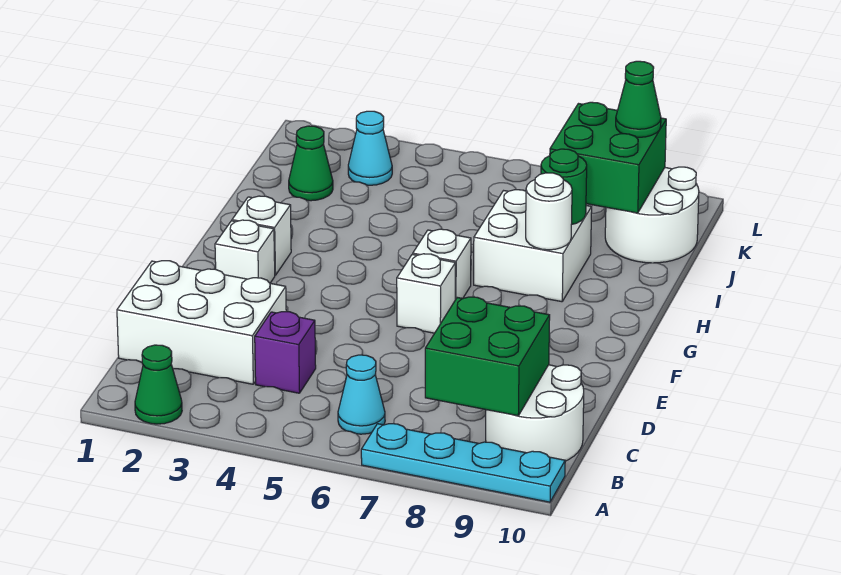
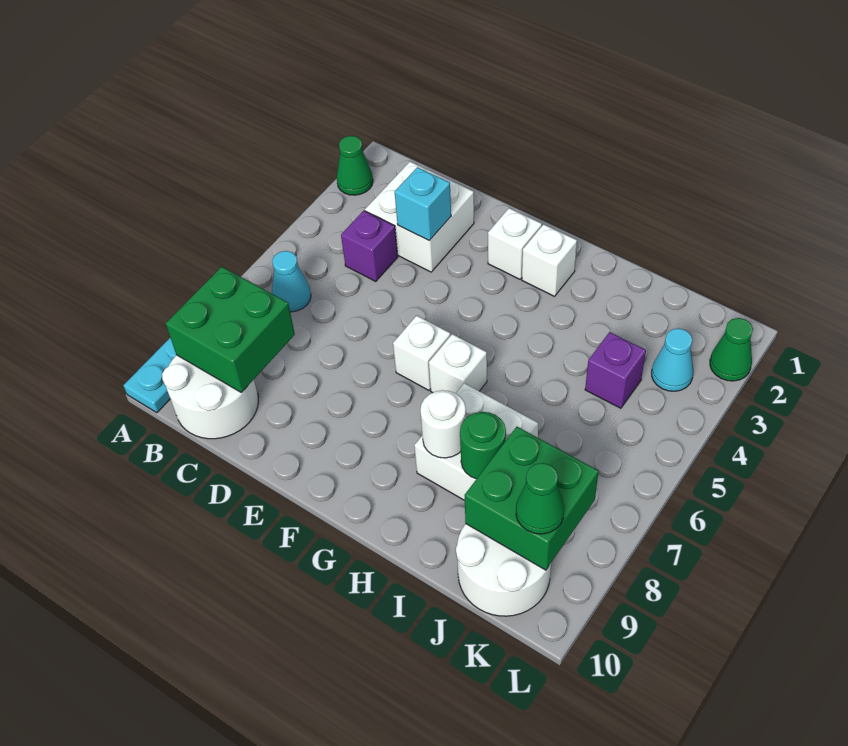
white 2x3 brick [117,261,286,384] -> white 2x2 brick [365,162,474,272]
none -> cyan 1x1 brick [395,167,451,241]
green 1x1 cone [289,126,333,201] -> green 1x1 cone moved to [710,318,753,381]
none -> purple 1x1 brick [585,332,646,408]

